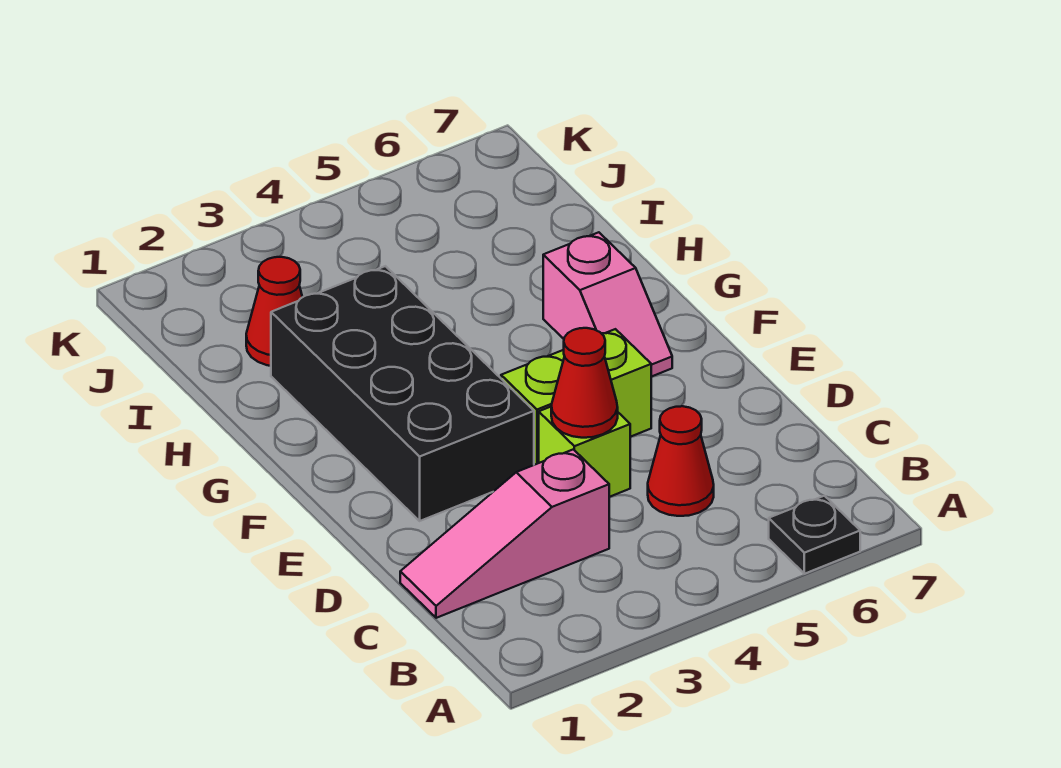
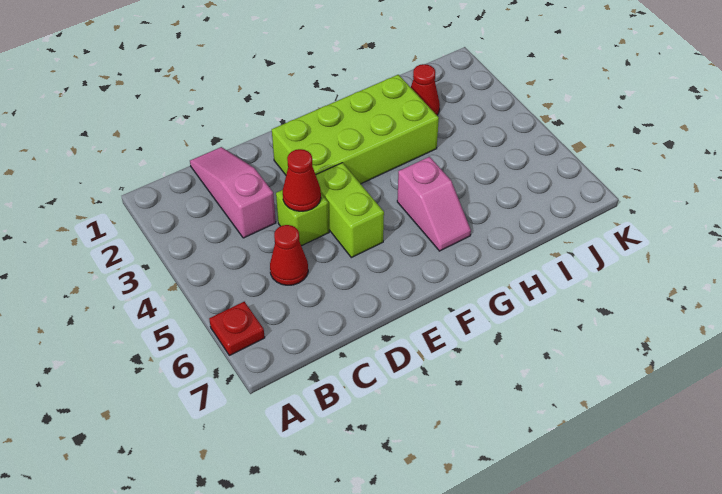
black 1x1 plate [769,496,860,574] -> red 1x1 plate [209,302,265,355]
black 2x4 brick [271,266,534,521] -> lime 2x4 brick [272,75,439,184]
pink 1x2 slope [543,232,672,377] -> pink 1x2 slope turned to [397,157,471,251]

